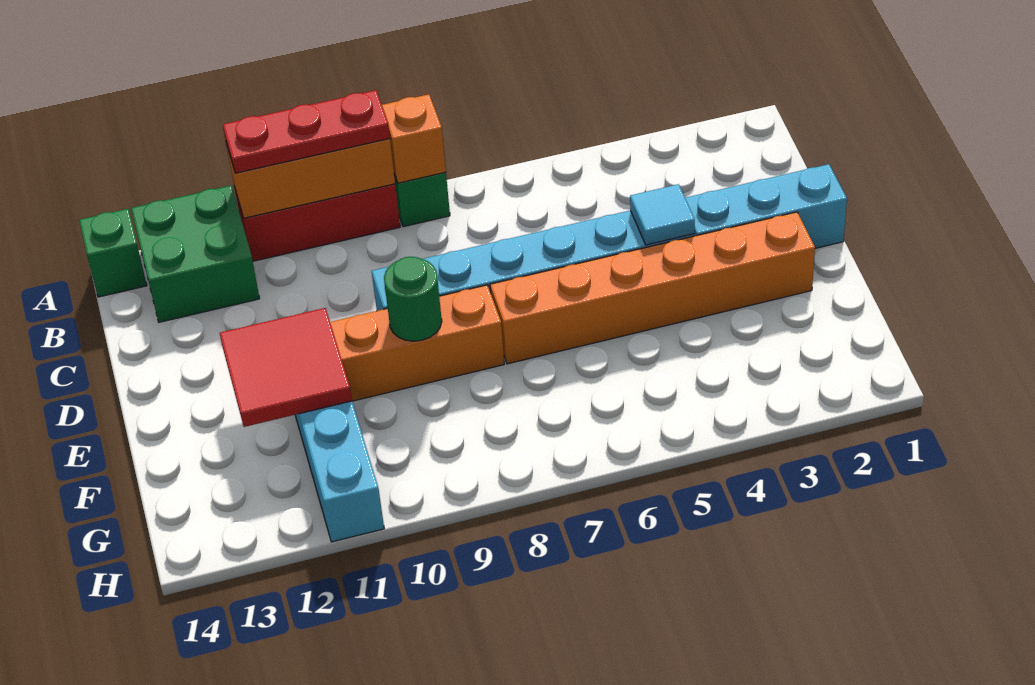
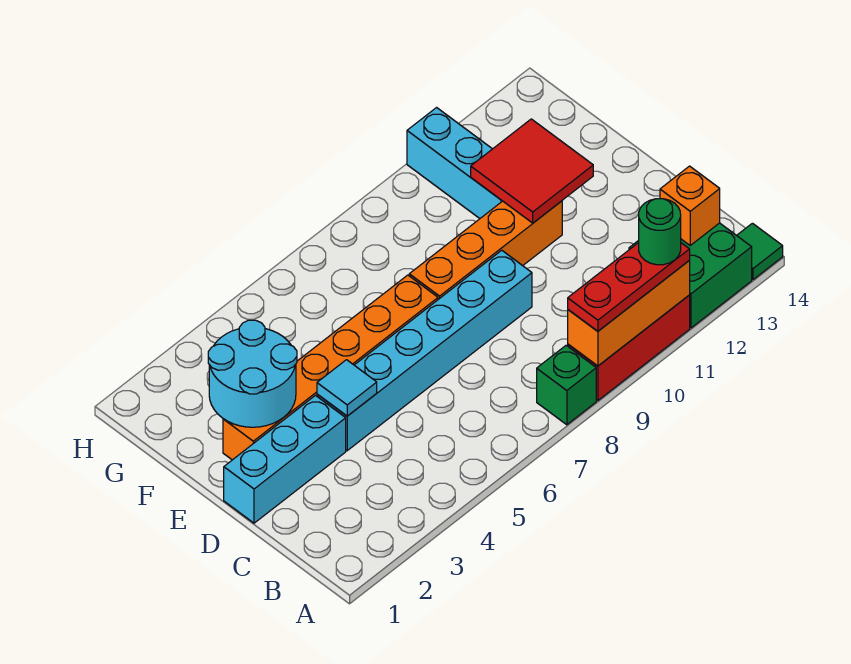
orange 1x1 brick [382,94,446,183] -> orange 1x1 brick moved to [660,166,720,245]
green 1x1 brick [79,209,147,297] -> green 1x1 tile [737,223,783,280]
none -> cyan 2x2 round brick [208,320,297,427]
green 1x1 round brick [384,257,442,341] -> green 1x1 round brick moved to [639,199,681,265]

